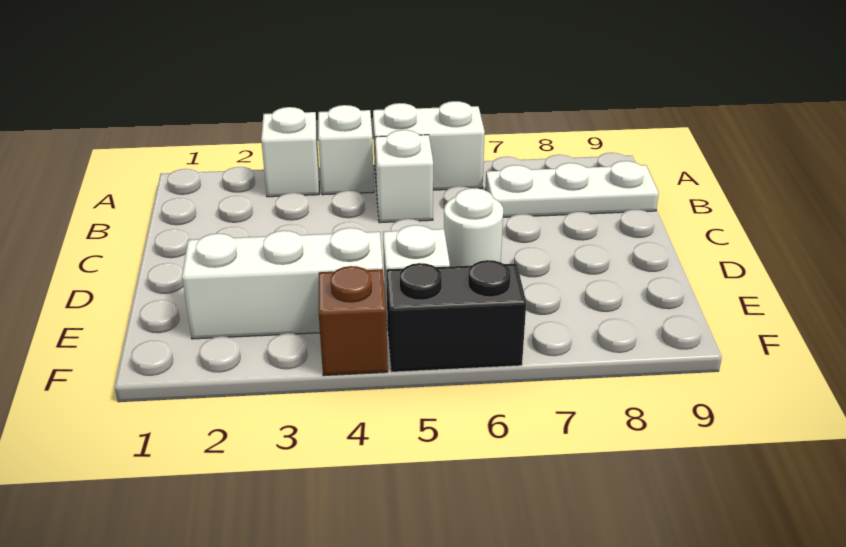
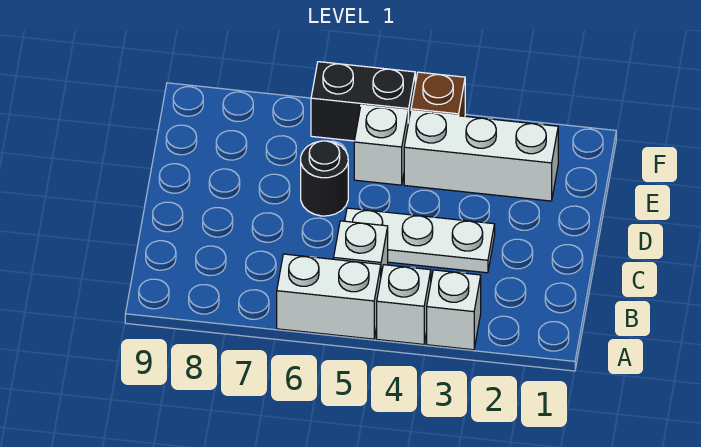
white 1x3 plate [486,161,659,217] -> white 1x3 plate moved to [345,208,495,273]
white 1x1 round brick [444,188,503,266] -> black 1x1 round brick [301,141,348,216]

